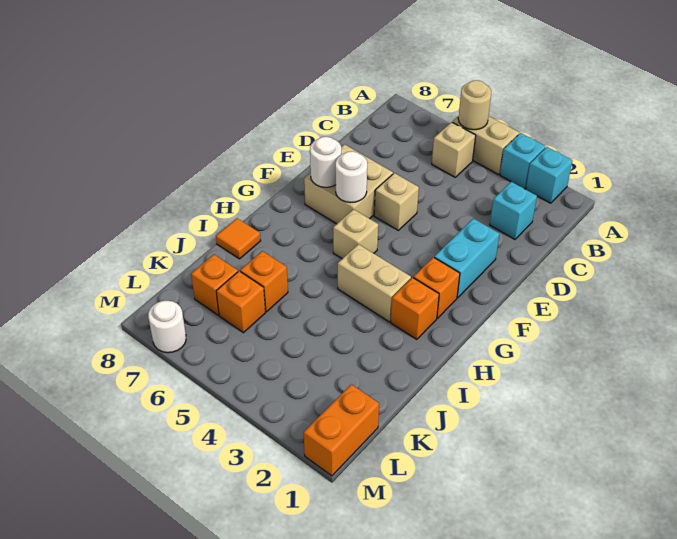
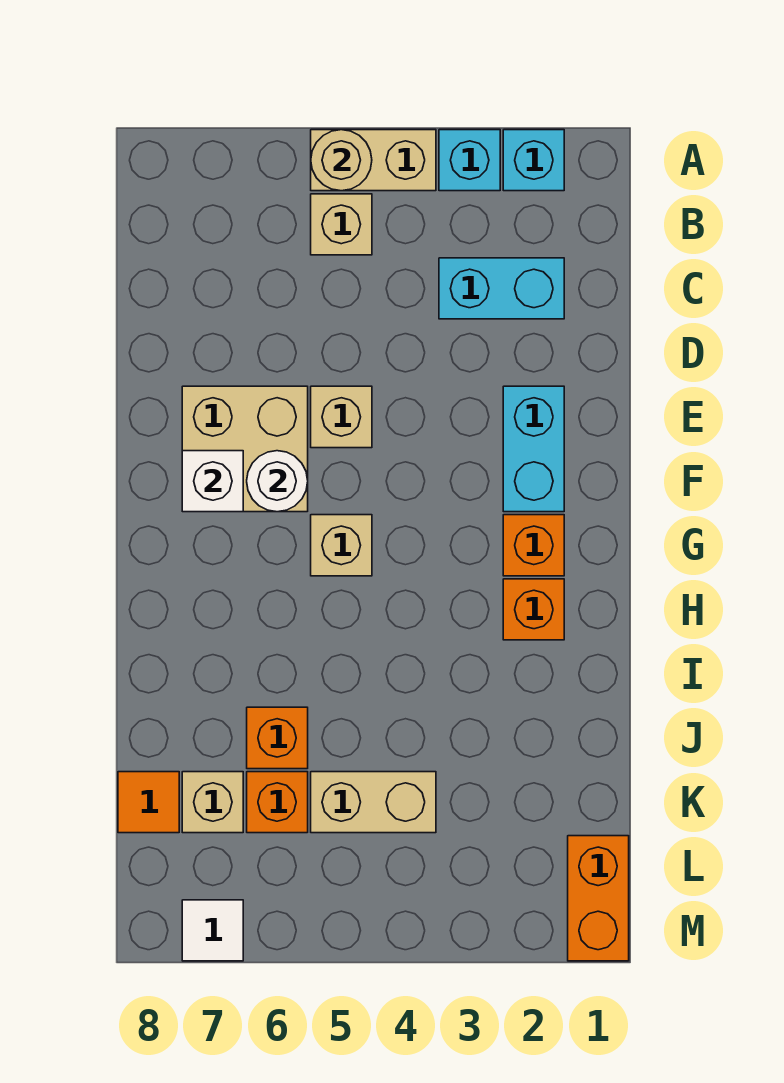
cyan 1x1 brick [490,182,537,239] -> cyan 1x2 brick [439,258,564,319]
white 1x1 round brick [310,137,341,187] -> white 1x1 brick [182,451,243,512]
tan 1x2 brick [338,244,411,322] -> tan 1x2 brick moved to [311,772,436,833]
orange 1x1 tile [216,218,261,259] -> orange 1x1 tile moved to [118,772,179,833]
orange 1x1 brick [191,255,238,315] -> tan 1x1 brick [182,772,243,833]
white 1x1 round brick [148,301,186,353] -> white 1x1 tile [182,900,243,961]

